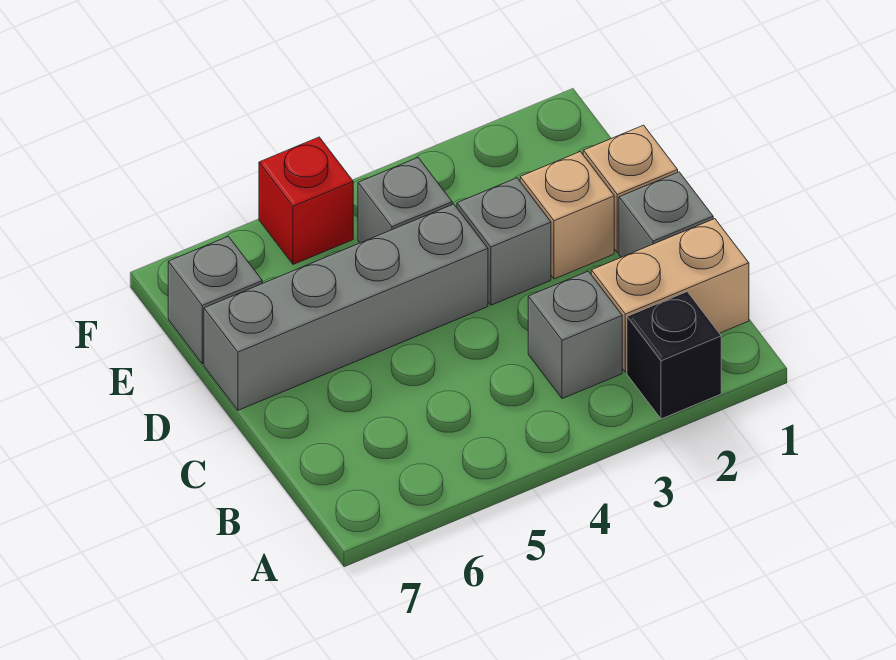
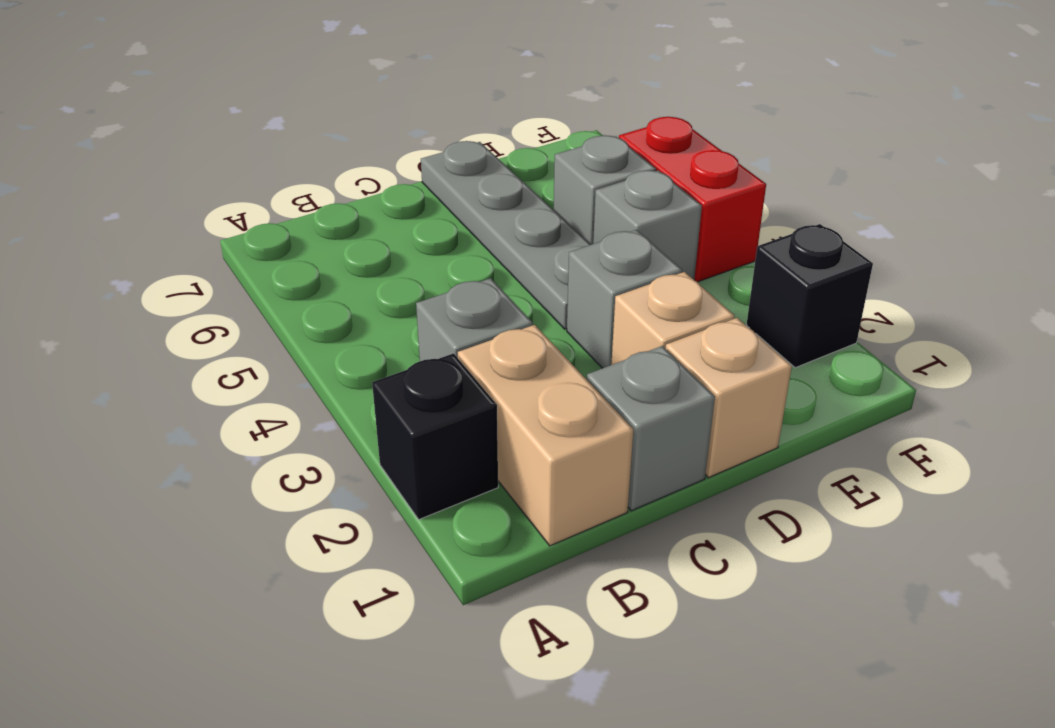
grey 1x4 brick [204,204,488,410] -> grey 1x4 plate [421,141,591,329]
grey 1x1 brick [168,236,262,364] -> grey 1x1 brick moved to [554,135,656,245]
none -> black 1x1 brick [747,224,873,368]
red 1x1 brick [259,137,353,264] -> red 1x2 brick [619,117,766,282]

